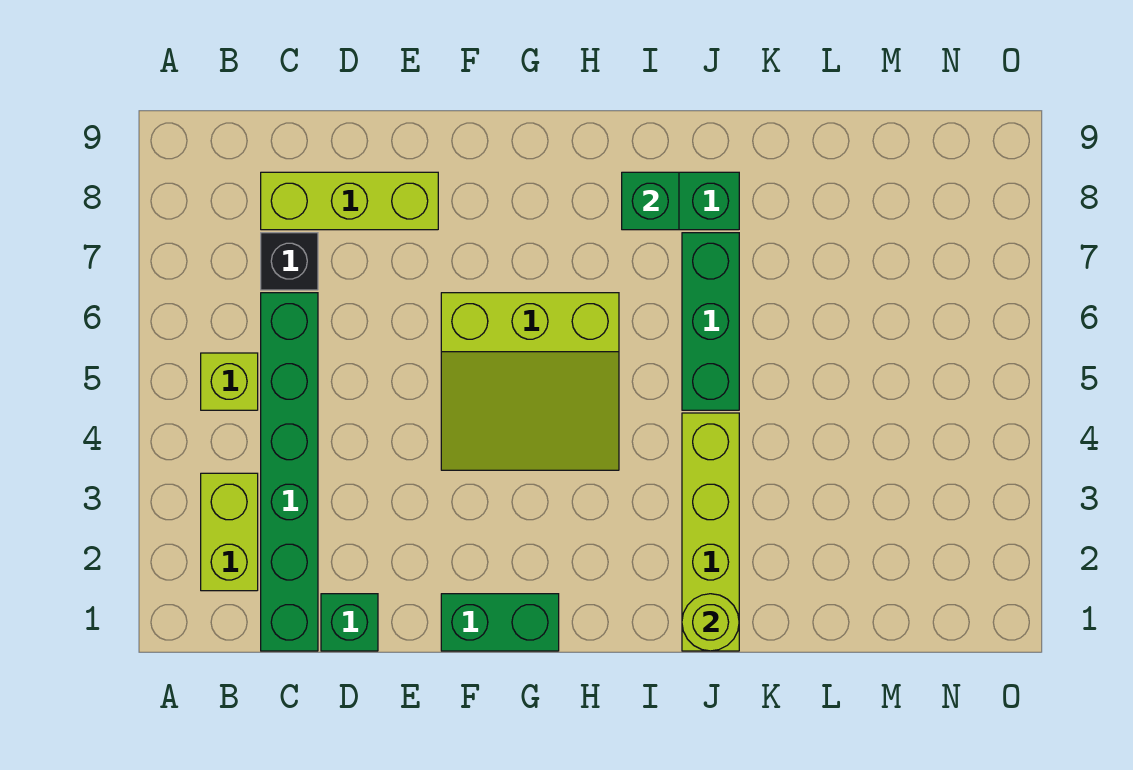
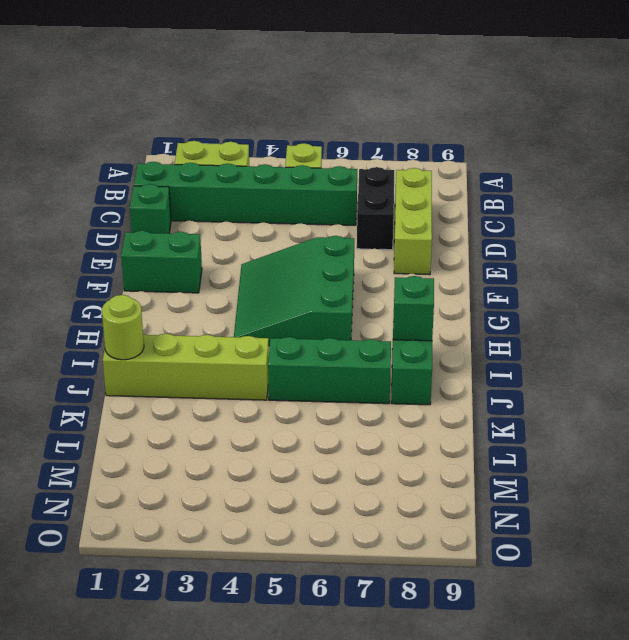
black 1x1 brick [261,233,318,290] -> black 1x2 brick [357,167,394,250]
green 1x2 brick [441,594,559,651] -> green 1x2 brick turned to [121,231,202,293]
lime 3x3 slope [441,293,619,470] -> green 3x3 slope [234,236,354,346]

